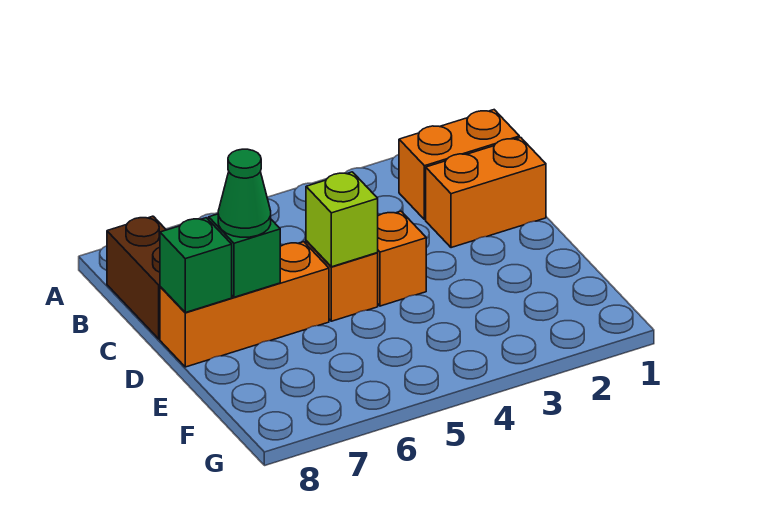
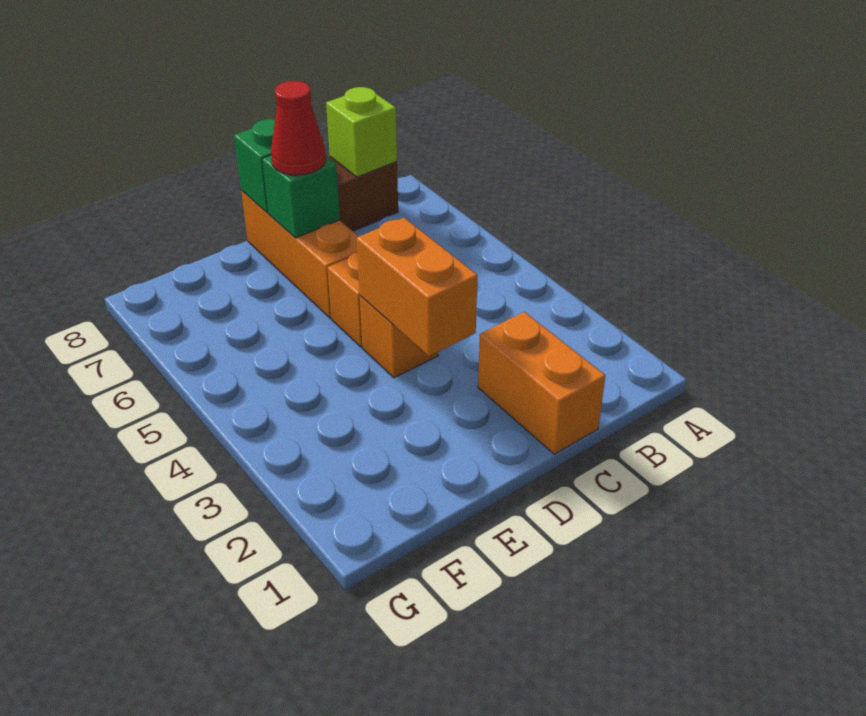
orange 1x2 brick [399,110,519,220] -> orange 1x2 brick moved to [357,218,478,356]
lime 1x1 brick [306,172,378,267] -> lime 1x1 brick moved to [326,87,397,177]
green 1x1 cone [218,149,271,237] -> red 1x1 cone [271,81,326,175]

